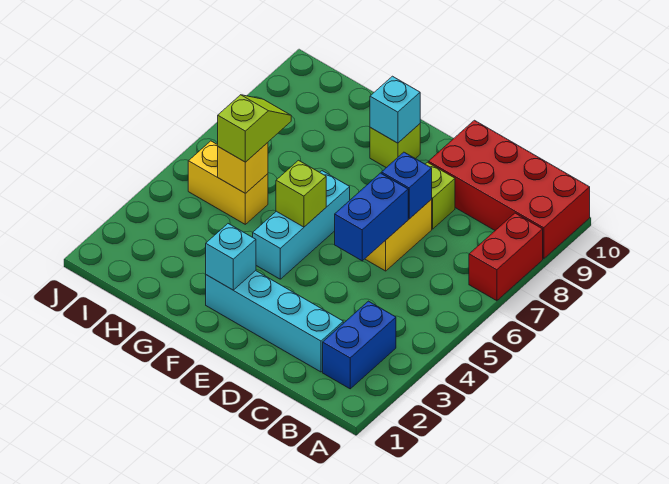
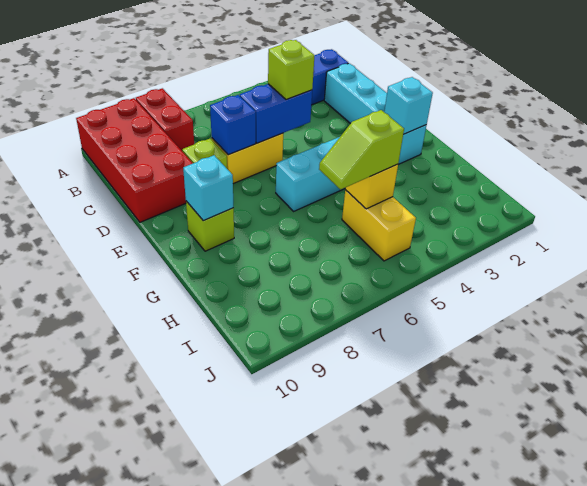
red 1x2 brick [469,213,543,301] -> red 1x2 brick turned to [136,88,194,150]
lime 1x1 brick [276,160,326,227] -> lime 1x1 brick moved to [268,40,315,100]

